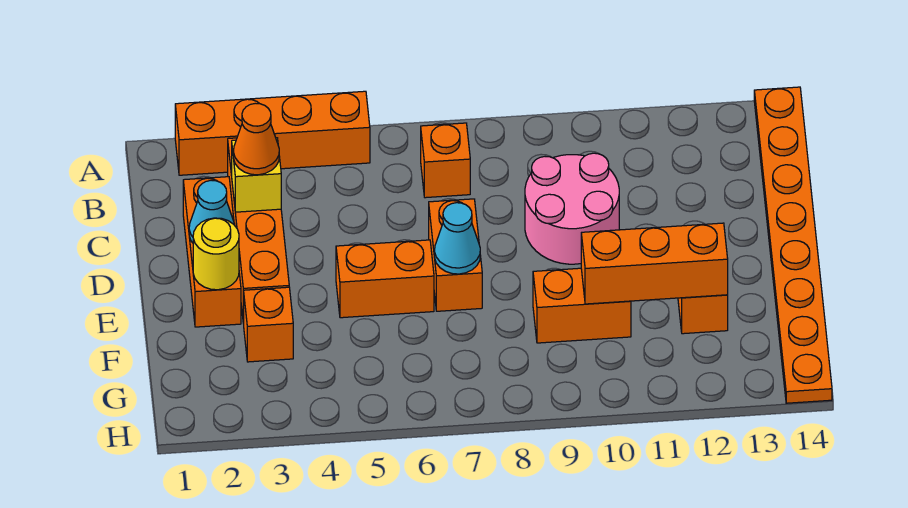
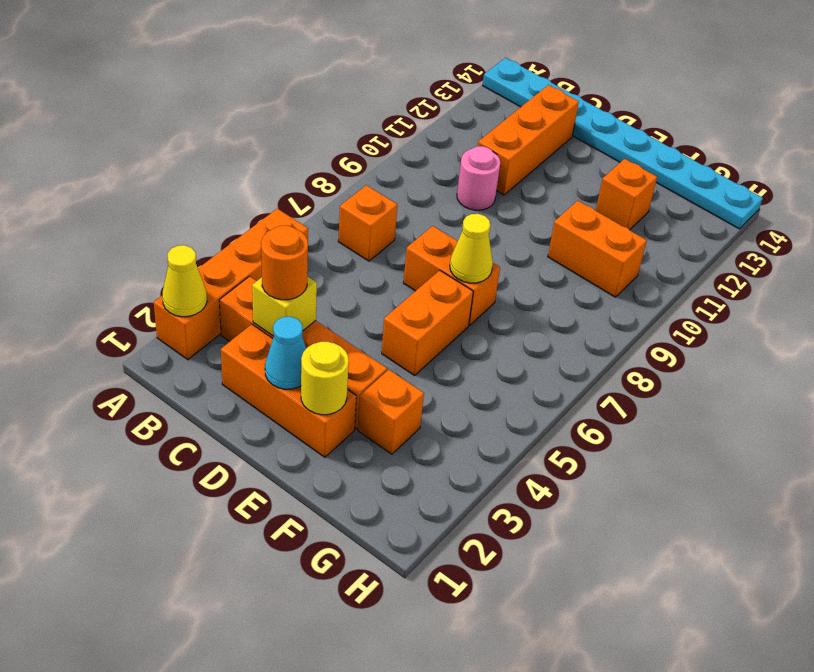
none -> yellow 1x1 cone [162,245,207,317]
orange 1x8 plate [754,87,832,403] -> cyan 1x8 plate [483,58,763,229]
orange 1x1 cone [233,103,279,175] -> orange 1x1 round brick [261,226,308,300]
pink 2x2 round brick [525,153,619,264] -> pink 1x1 round brick [457,146,500,210]
cyan 1x1 cone [434,203,480,274] -> yellow 1x1 cone [450,214,493,283]
orange 1x2 brick [533,268,631,343] -> orange 1x2 brick turned to [548,201,647,297]
orange 1x3 brick [581,223,728,304] -> orange 1x3 brick moved to [478,85,579,195]

